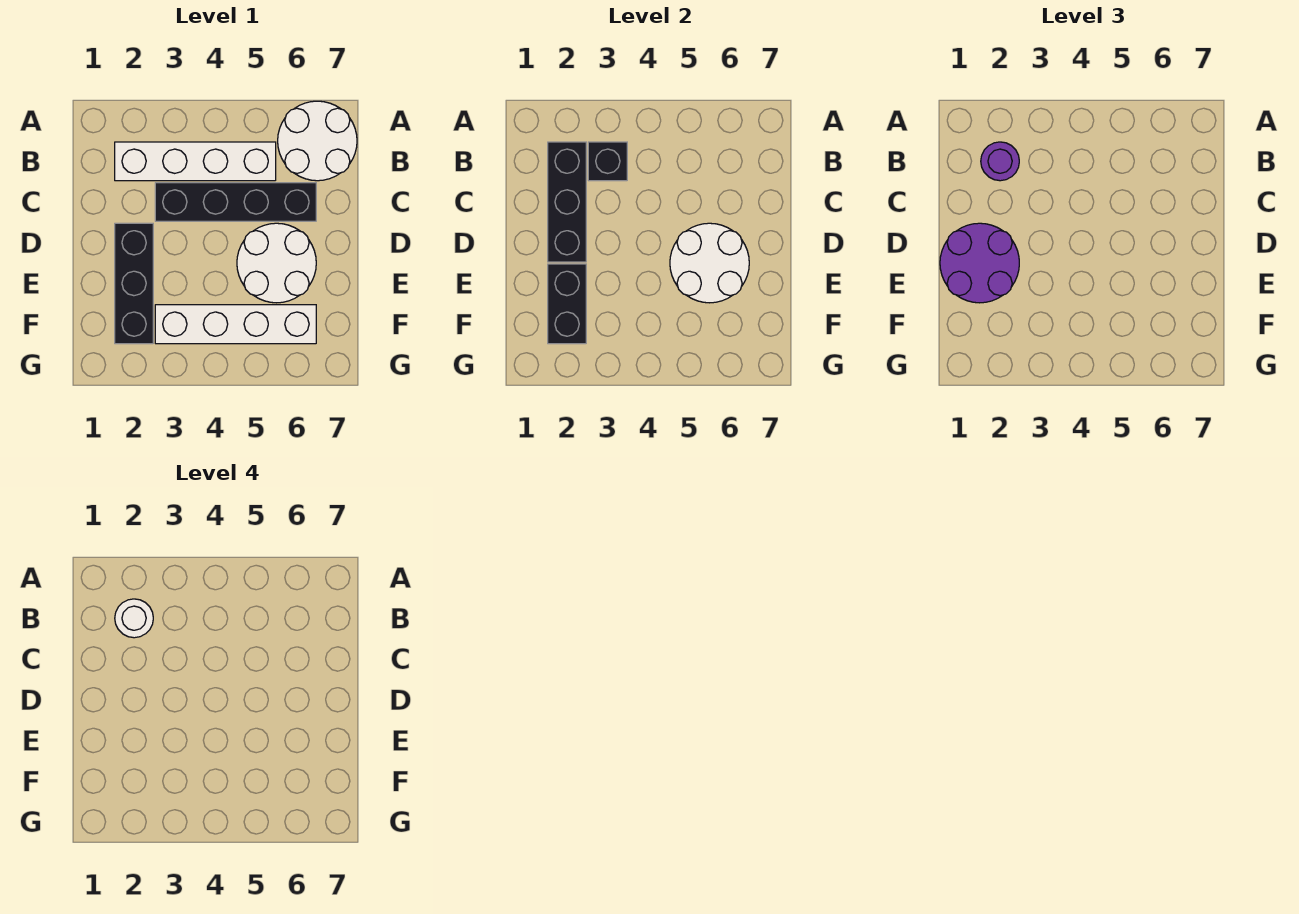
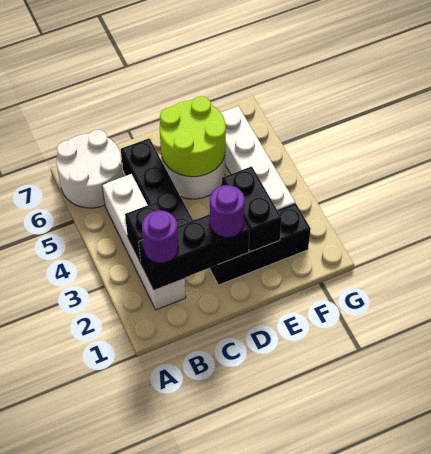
white 1x1 round brick [115,599,153,638] -> none
purple 2x2 round brick [940,223,1019,303] -> purple 1x1 round brick [210,185,245,237]
white 2x2 round brick [670,223,749,303] -> lime 2x2 round brick [160,96,226,177]
black 1x2 brick [548,264,586,344] -> black 1x2 brick turned to [222,166,282,252]

